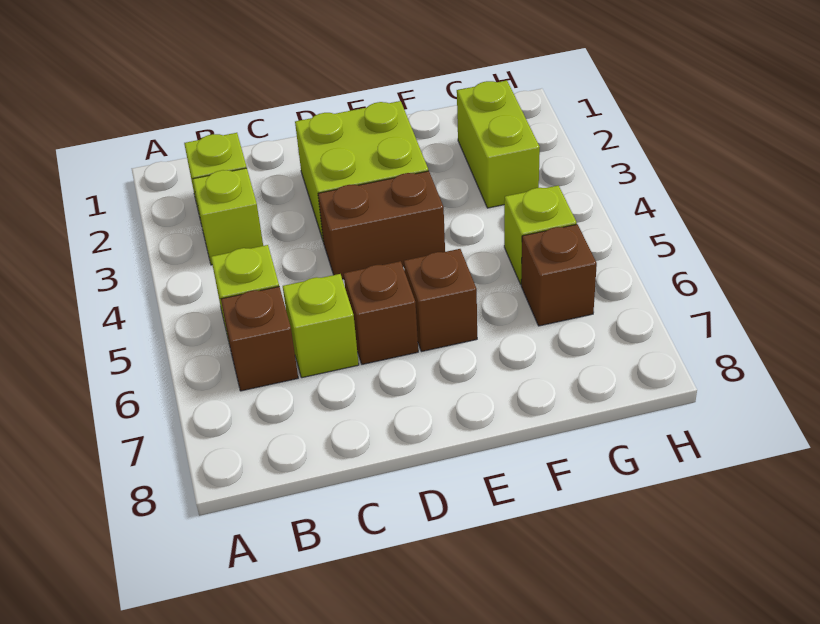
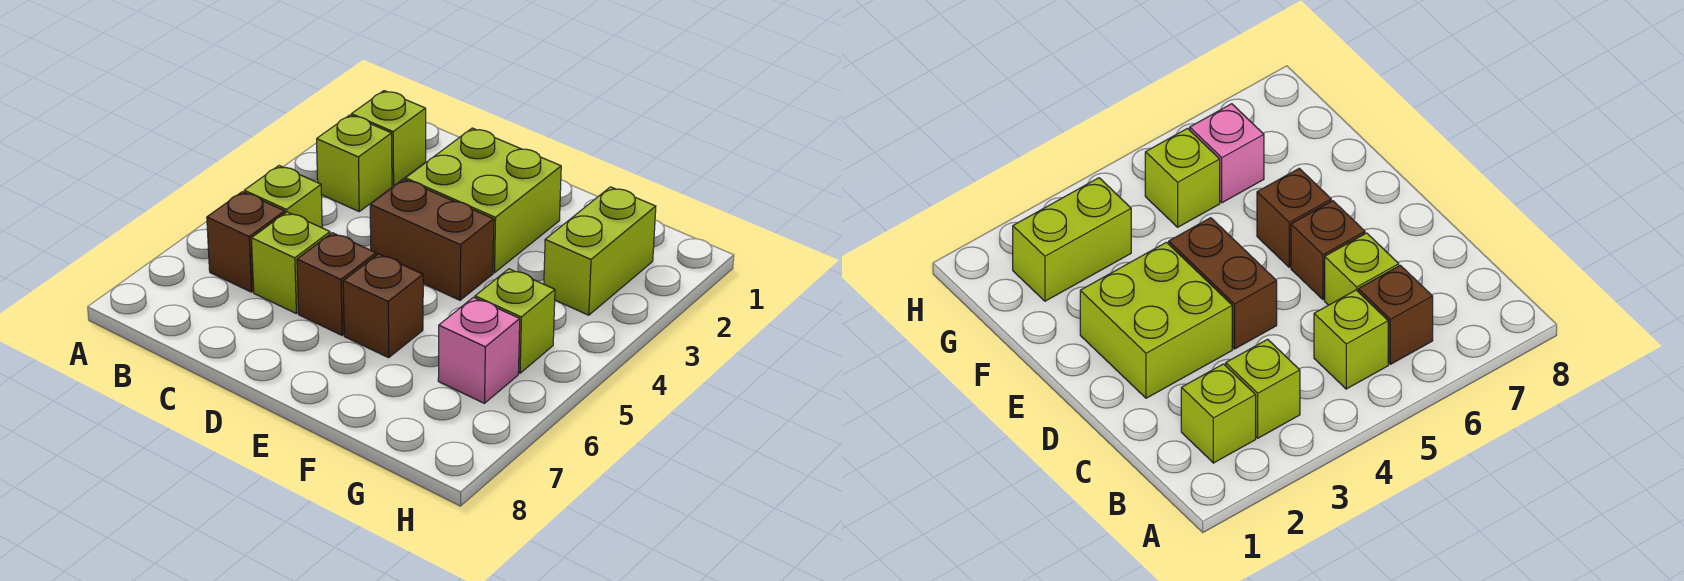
brown 1x1 brick [521,224,597,326] -> pink 1x1 brick [438,297,520,403]

